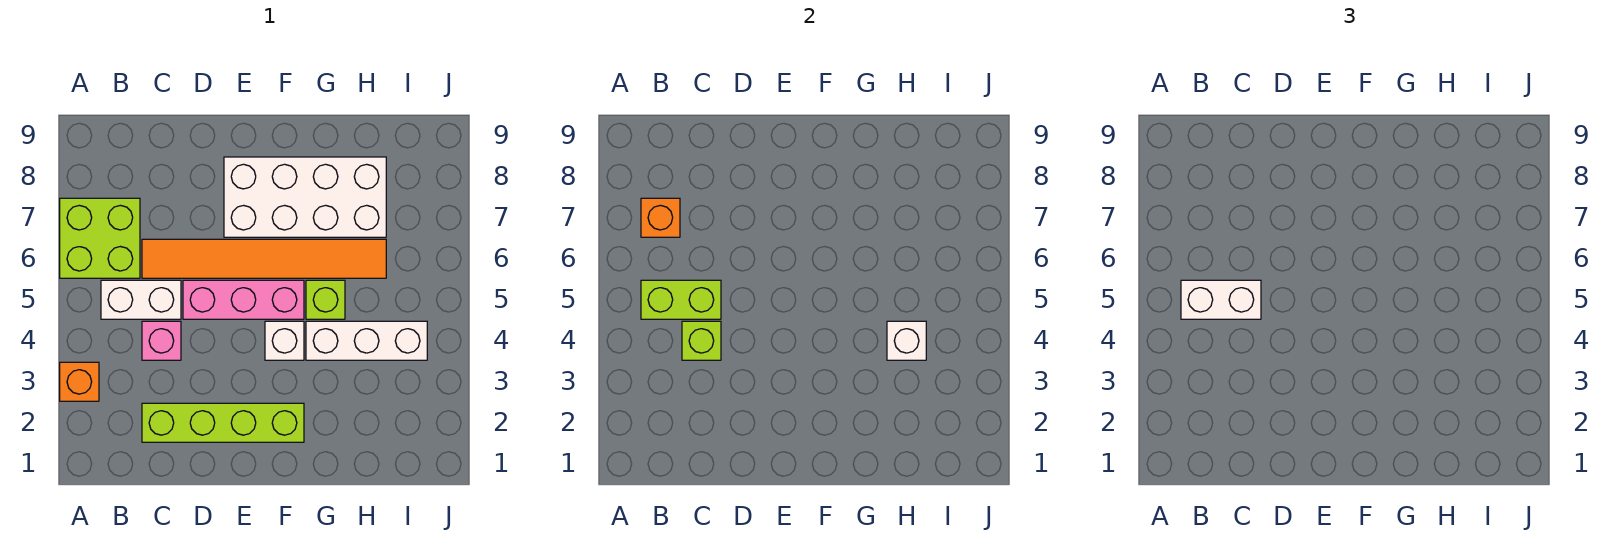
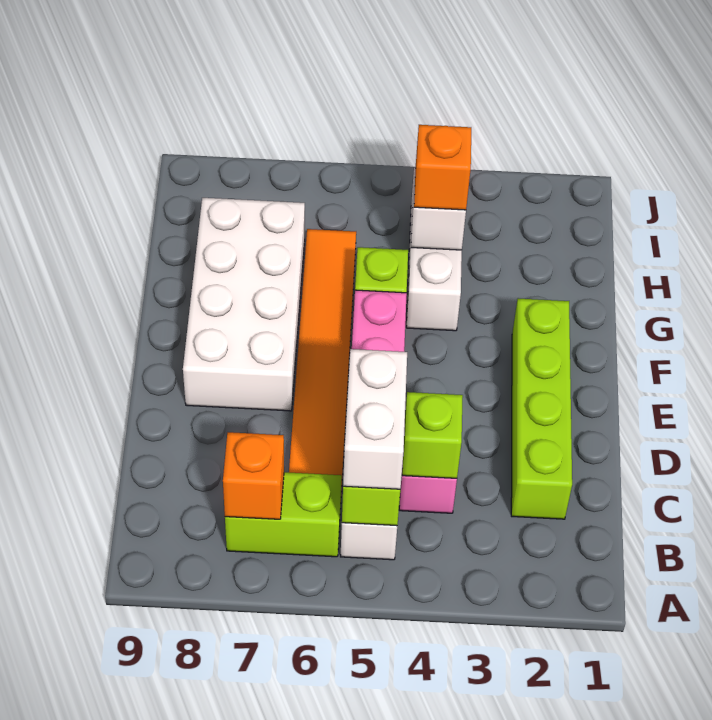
orange 1x1 brick [60,362,99,401] -> orange 1x1 brick moved to [414,125,471,210]
lime 2x2 brick [60,198,140,278] -> lime 1x2 brick [225,472,342,557]
white 1x1 brick [265,321,304,360] -> none

